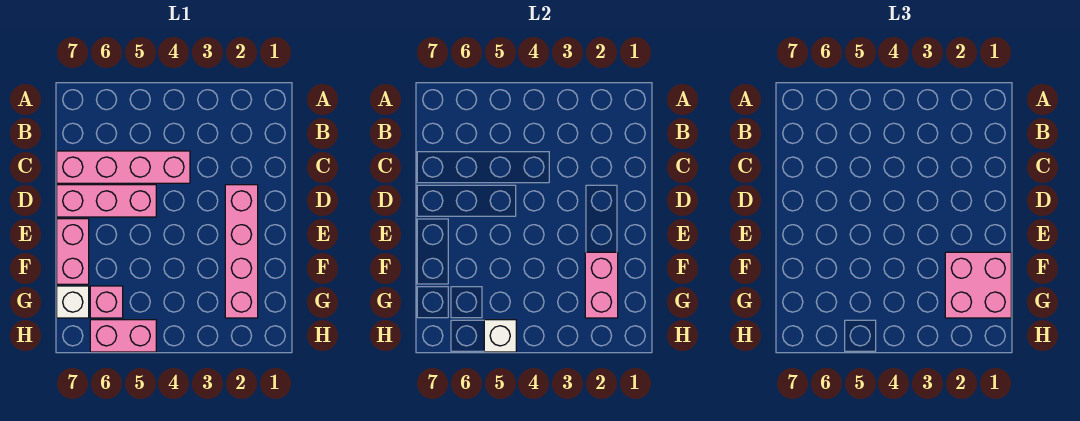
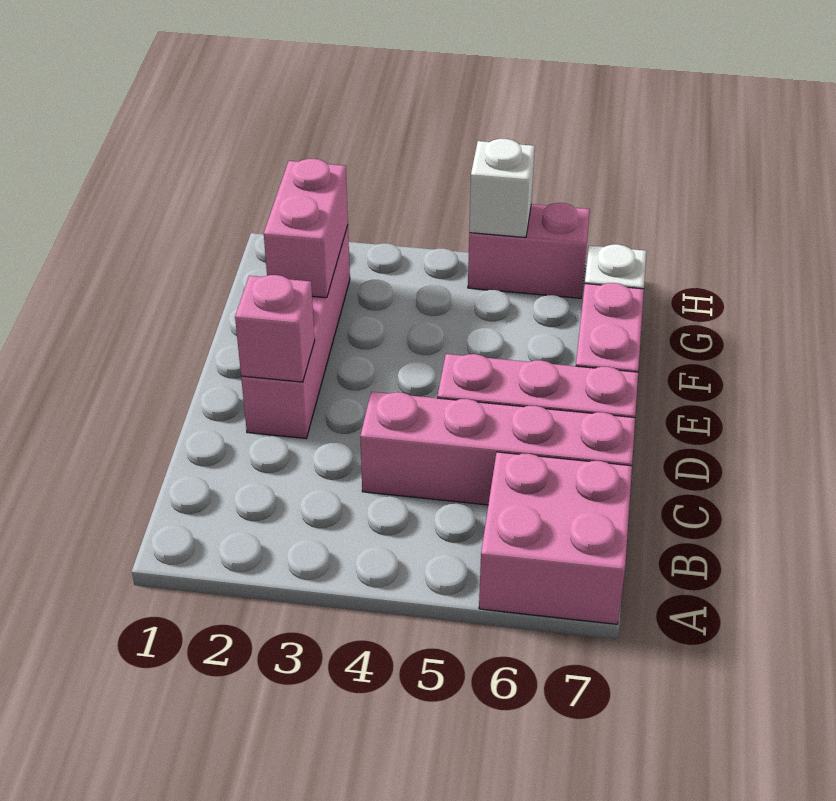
pink 2x2 brick [945,252,1011,318] -> pink 2x2 brick moved to [479,452,632,624]
pink 1x1 brick [90,286,123,318] -> pink 1x1 brick moved to [235,275,315,382]

